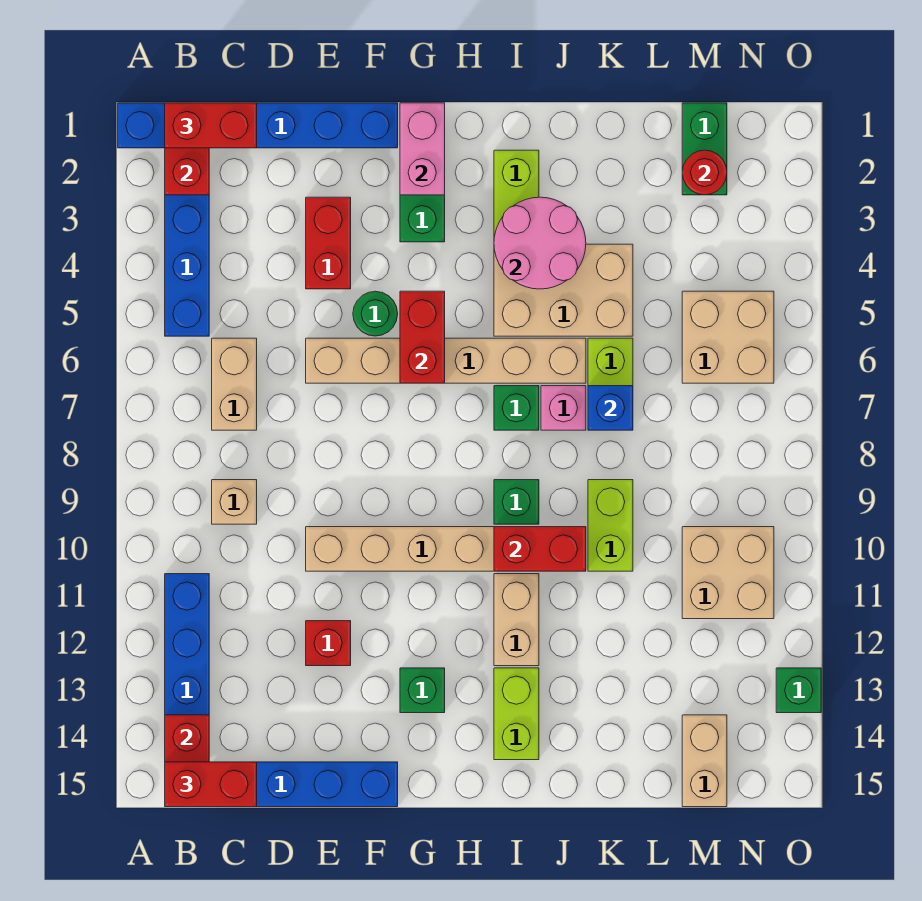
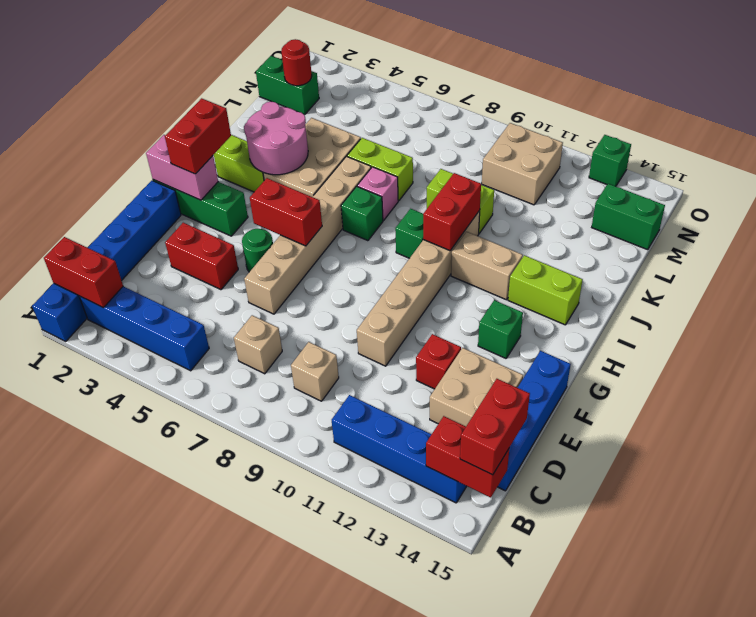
red 1x2 brick [165,103,257,148] -> red 1x2 brick moved to [165,98,231,174]
tan 1x2 brick [212,338,257,430] -> tan 1x1 brick [234,315,282,374]
blue 1x1 brick [588,386,633,430] -> none
tan 2x2 brick [682,291,774,383] -> tan 2x2 brick moved to [430,348,523,426]
tan 1x2 brick [682,715,727,807] -> green 1x2 brick [592,184,665,250]

